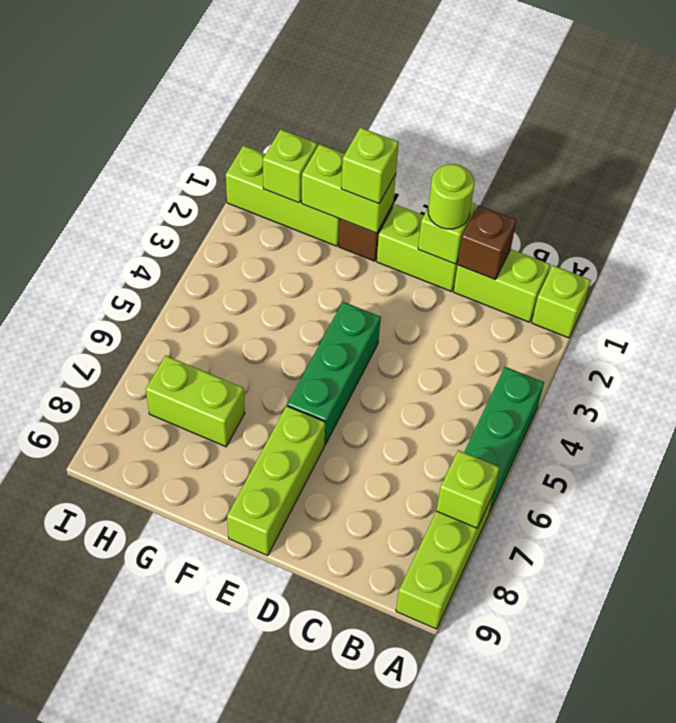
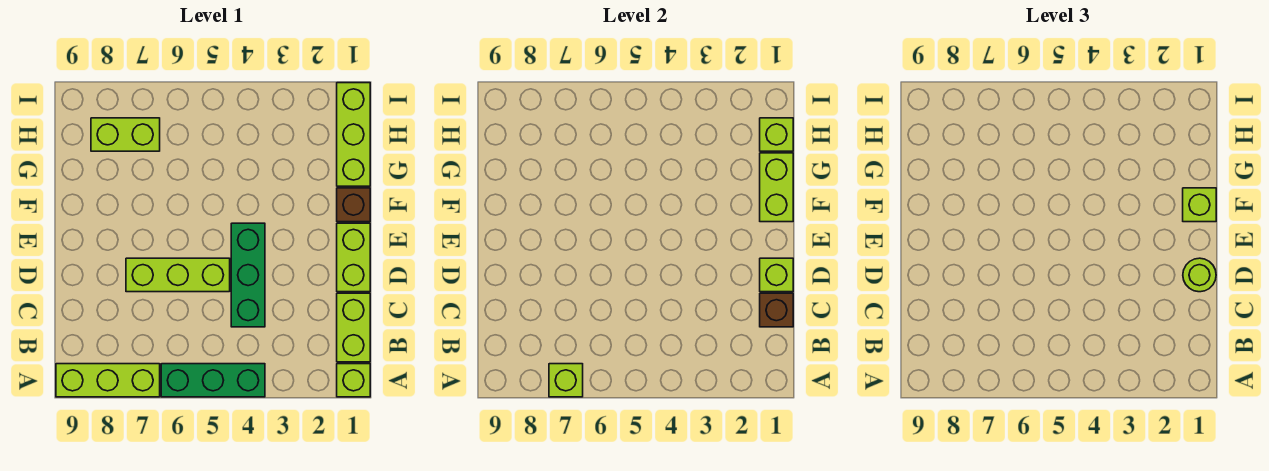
green 1x3 brick [287,302,381,444] -> green 1x3 brick turned to [231,223,265,327]
lime 1x3 brick [227,406,326,556] -> lime 1x3 brick moved to [126,258,230,292]
lime 1x2 brick [146,356,245,447] -> lime 1x2 brick turned to [91,118,160,151]

